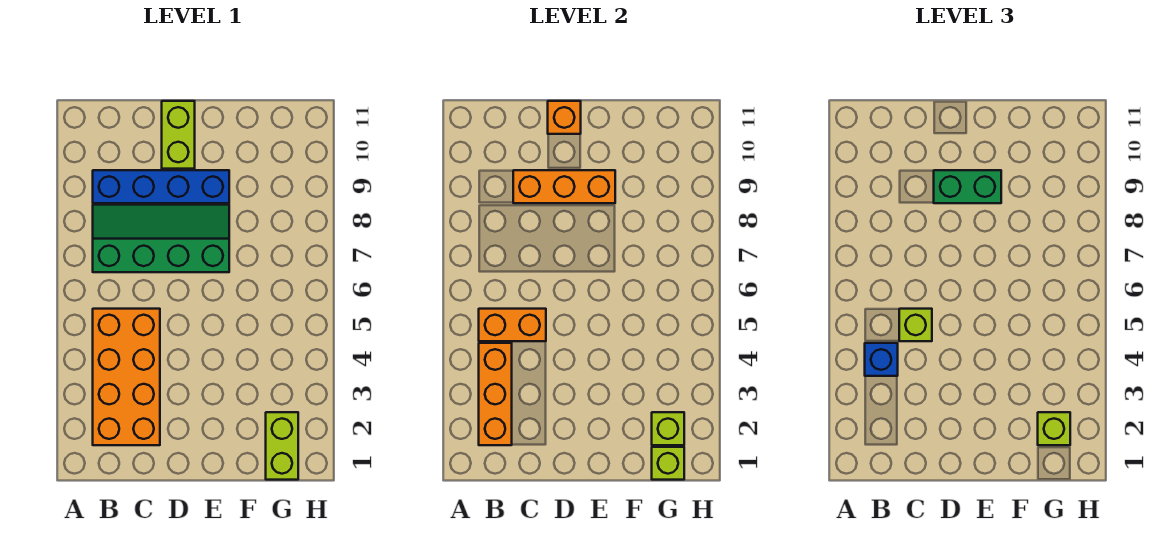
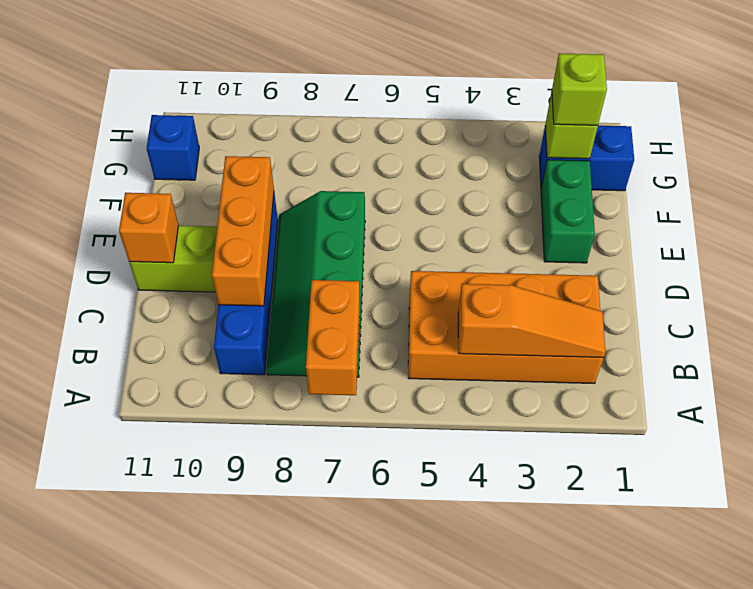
orange 1x3 brick [479,343,512,445] -> orange 1x3 slope [458,284,605,358]
blue 1x1 brick [865,343,898,376] -> blue 1x1 brick moved to [147,115,199,180]
orange 1x2 brick [479,309,546,341] -> orange 1x2 brick moved to [306,280,360,395]
lime 1x1 brick [899,309,932,341] -> none
green 1x2 brick [934,170,1001,203] -> green 1x2 brick moved to [541,160,595,263]
lime 1x2 brick [266,412,298,480] -> blue 1x2 brick [539,126,634,191]
lime 1x1 brick [652,447,684,480] -> none

